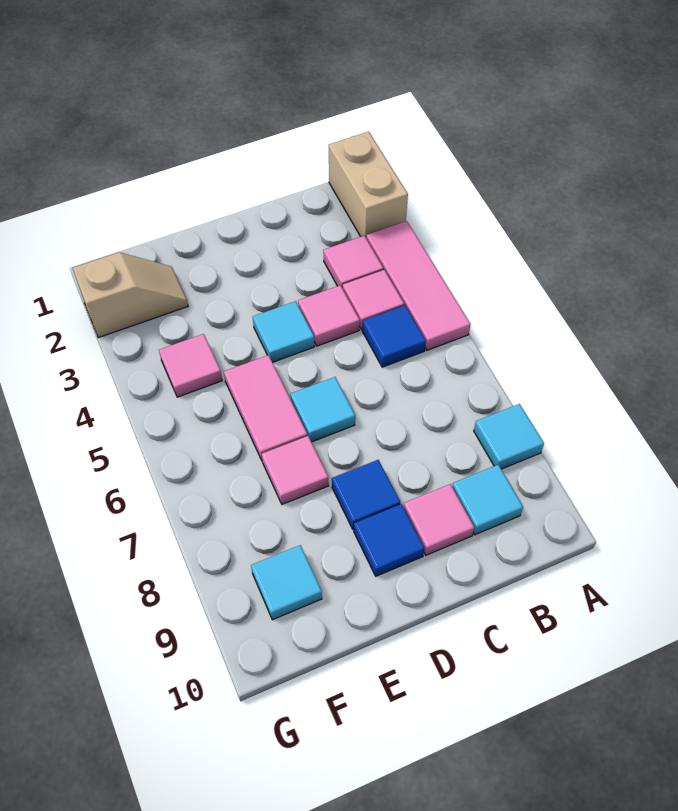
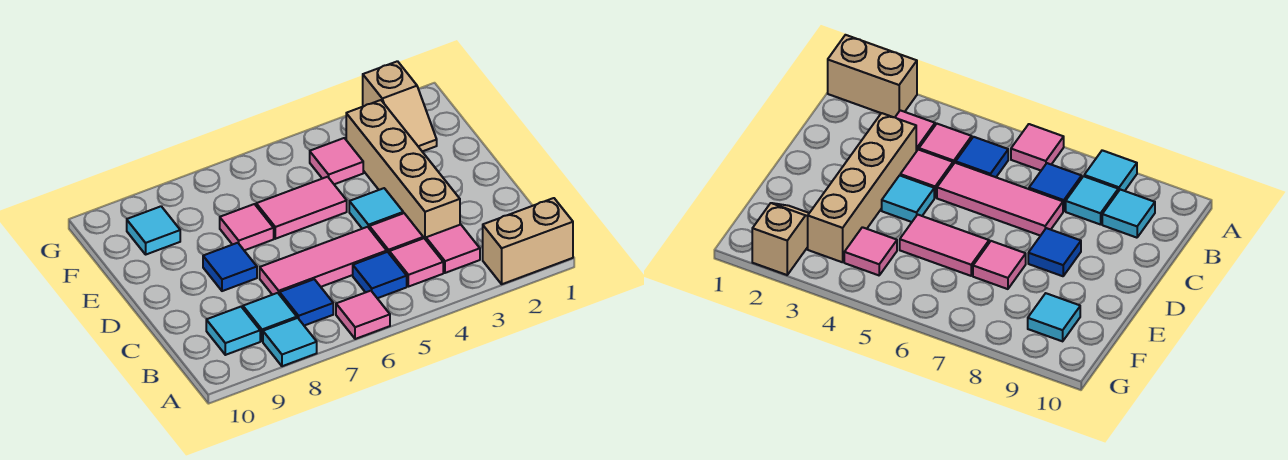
pink 1x3 tile [366,221,470,350] -> pink 1x3 tile moved to [260,227,387,295]
none -> tan 1x4 brick [346,100,460,240]
pink 1x1 tile [404,484,474,555] -> pink 1x1 tile moved to [336,291,390,339]
cyan 1x1 tile [290,377,355,442] -> cyan 1x1 tile moved to [243,293,297,341]
blue 1x1 tile [354,504,425,576] -> blue 1x1 tile moved to [280,279,333,326]

